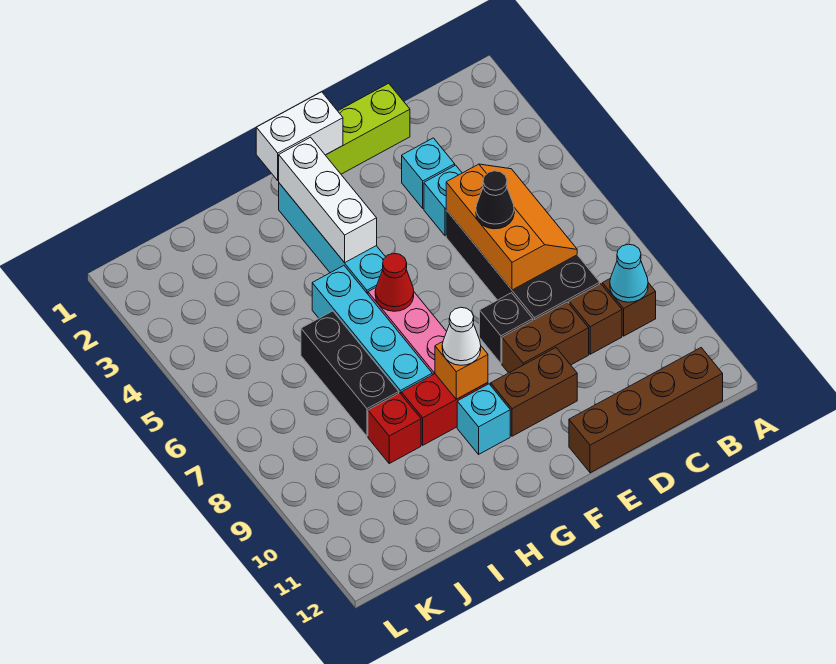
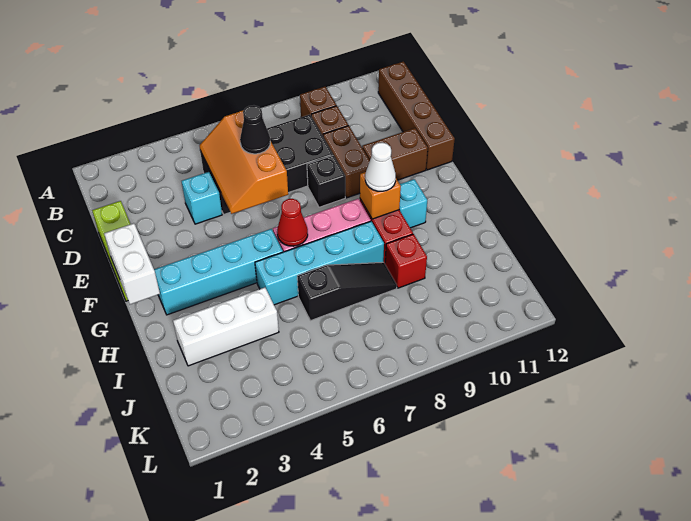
cyan 1x1 cone [610,244,648,302] -> none
orange 2x3 slope [446,164,577,290] -> orange 2x3 slope turned to [199,111,288,214]
cyan 1x1 brick [402,138,455,208] -> none
brown 1x2 brick [491,348,577,436] -> brown 1x2 brick turned to [362,128,428,180]
white 1x3 brick [279,137,377,263] -> white 1x3 brick moved to [173,288,279,366]
black 1x3 brick [301,311,399,436] -> black 1x3 slope [297,262,397,321]

